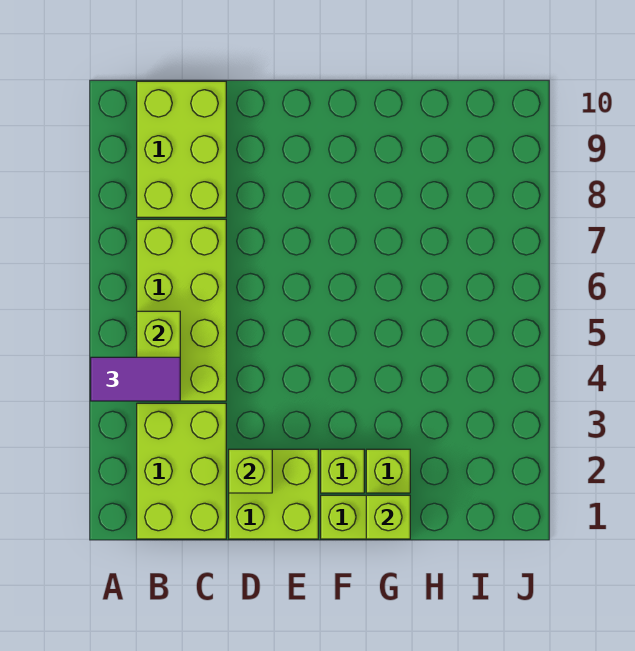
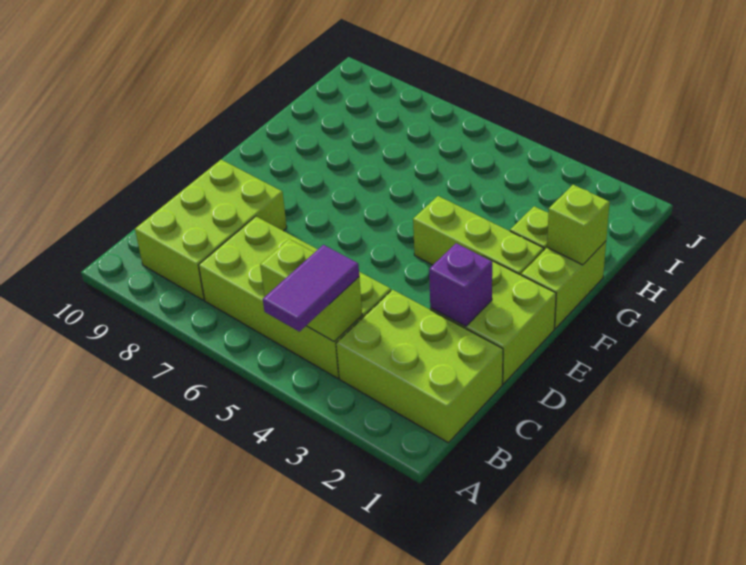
lime 2x3 brick [137,81,226,217] -> lime 2x3 brick turned to [135,160,287,300]
lime 1x1 brick [229,449,272,493] -> purple 1x1 brick [429,243,492,326]
lime 1x1 brick [321,449,364,493] -> lime 1x3 brick [413,196,544,275]

